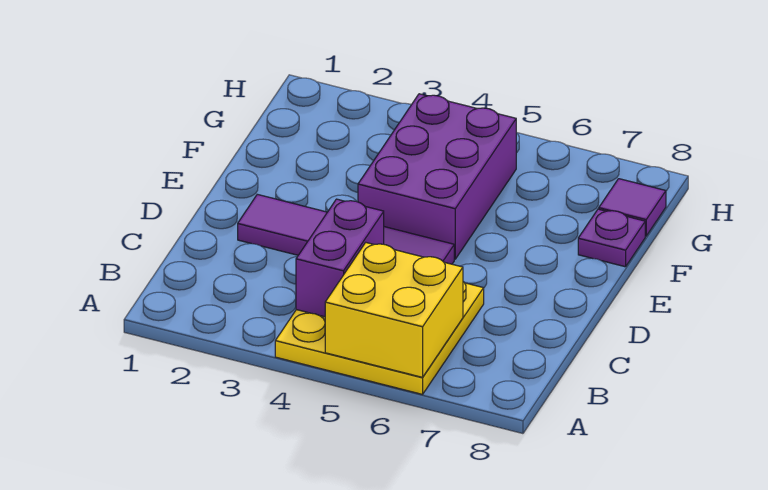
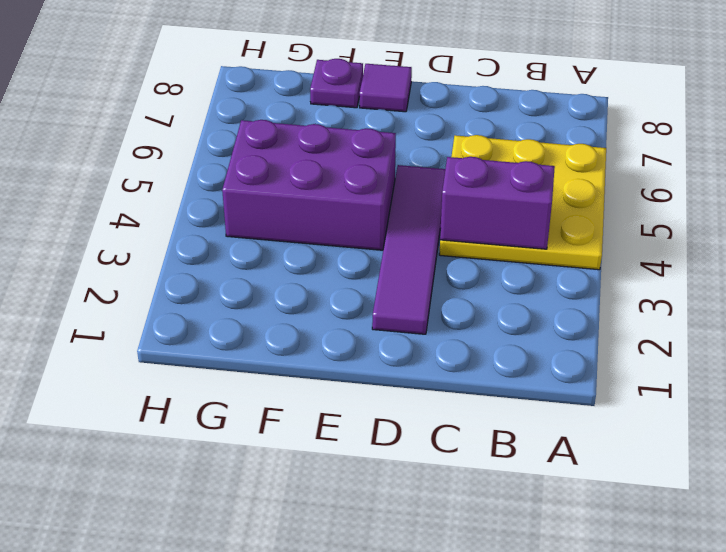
yellow 2x2 brick [325,243,463,377] -> none
purple 1x1 tile [599,179,666,236] -> purple 1x1 tile moved to [360,64,412,112]

